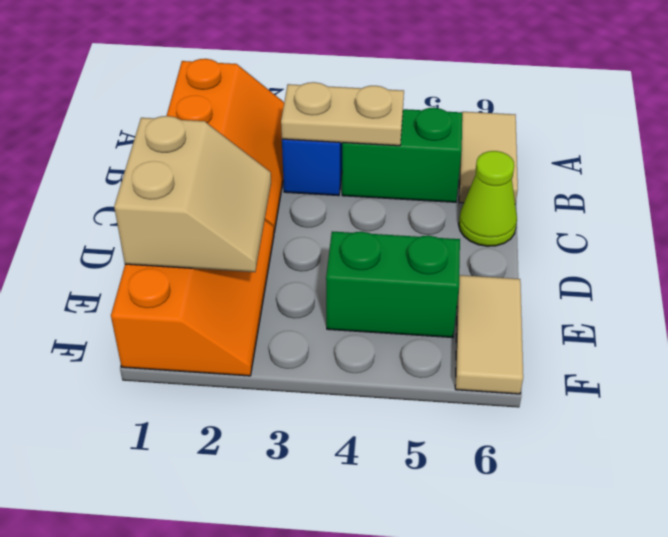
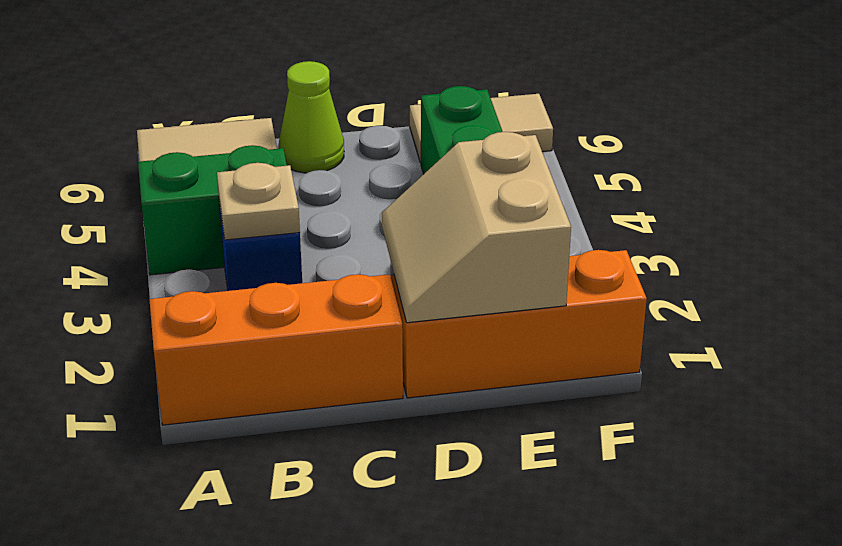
tan 1x2 plate [281,82,404,146] -> tan 1x1 plate [217,163,300,240]
green 1x2 brick [342,108,462,202] -> green 1x2 brick turned to [138,145,287,275]
tan 2x2 slope [114,116,271,272] -> tan 2x2 slope turned to [382,132,571,323]

